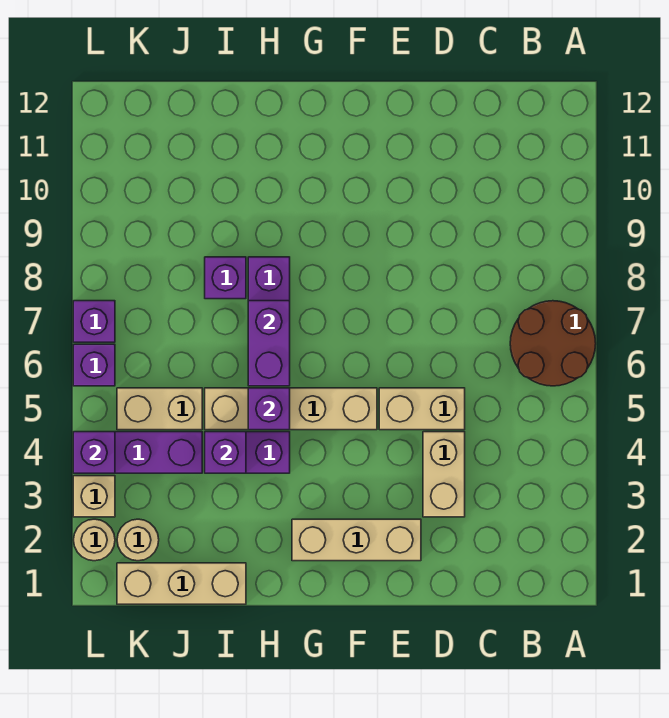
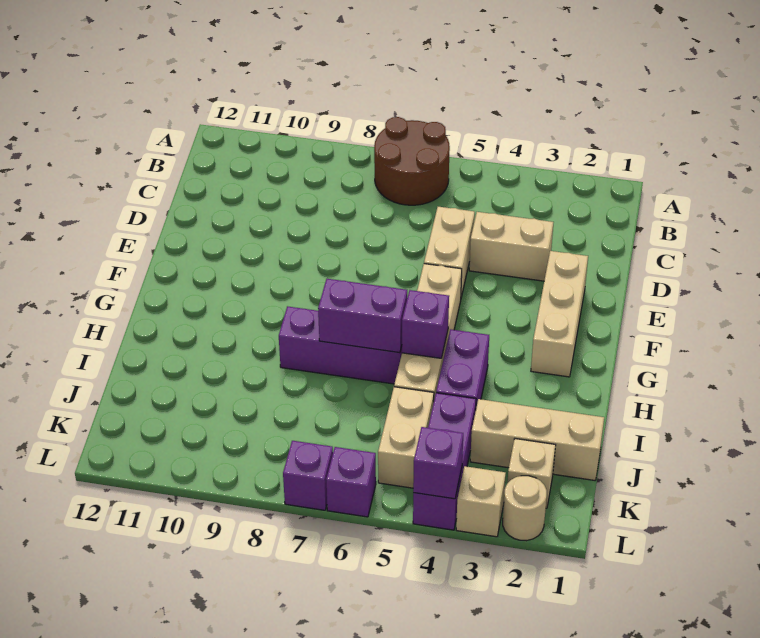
tan 1x3 brick [117,563,246,604] -> tan 1x3 brick turned to [470,399,604,480]
purple 1x1 brick [205,432,246,473] -> none
purple 1x1 brick [205,257,246,299] -> none
tan 1x1 round brick [117,519,159,561] -> tan 1x1 brick [507,439,556,508]

